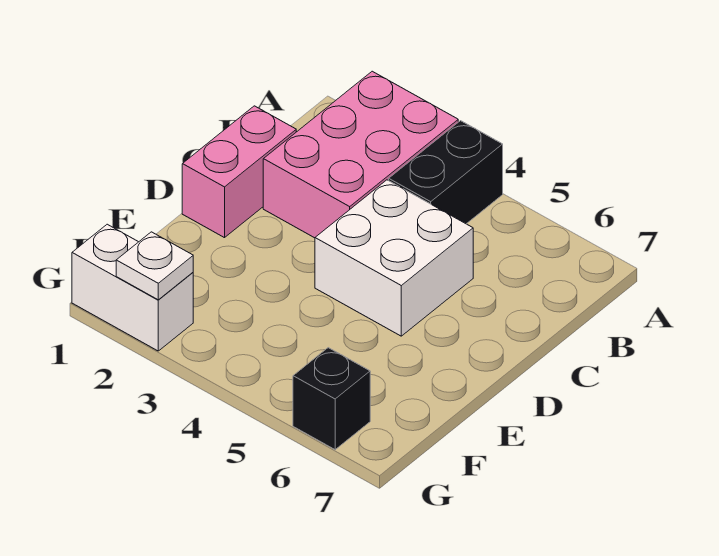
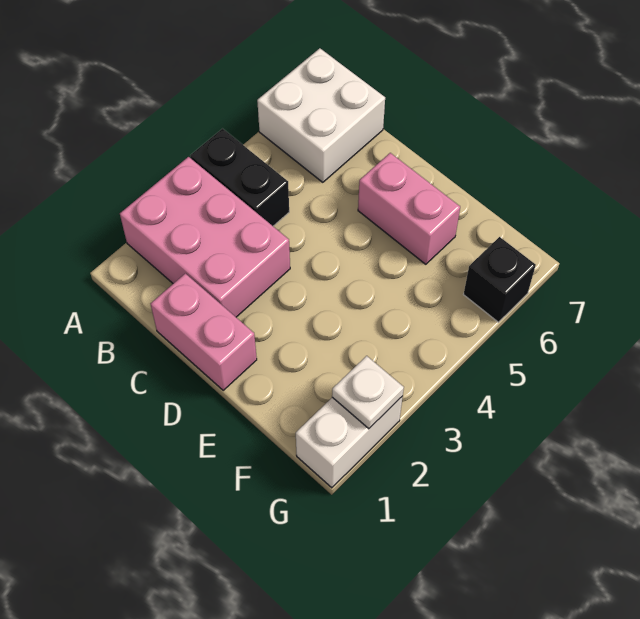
white 2x2 brick [315,180,473,336] -> white 2x2 brick moved to [257,48,385,182]
none -> pink 1x2 brick [358,153,460,264]

